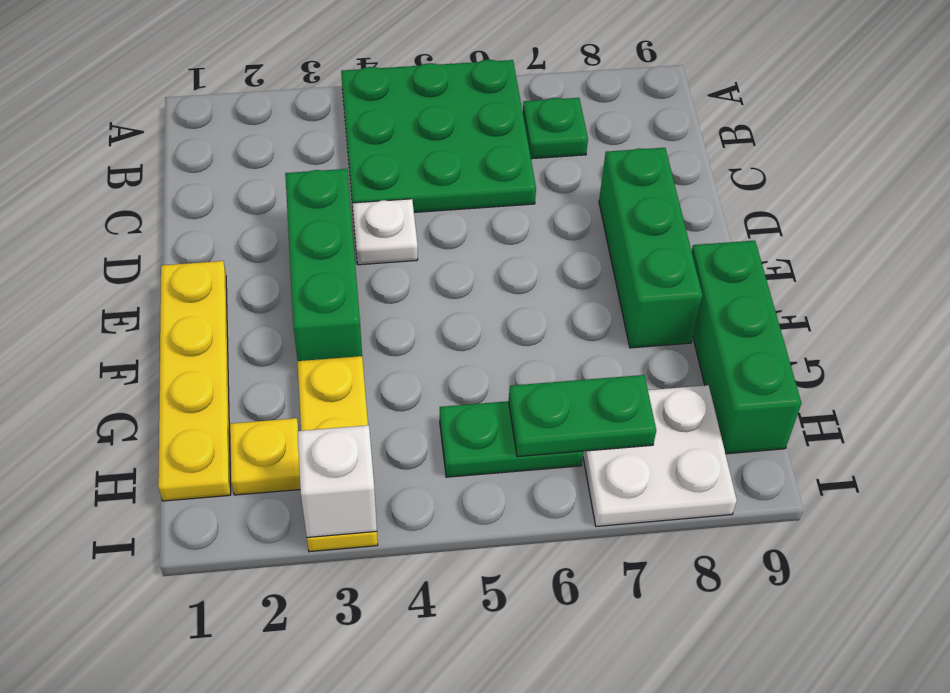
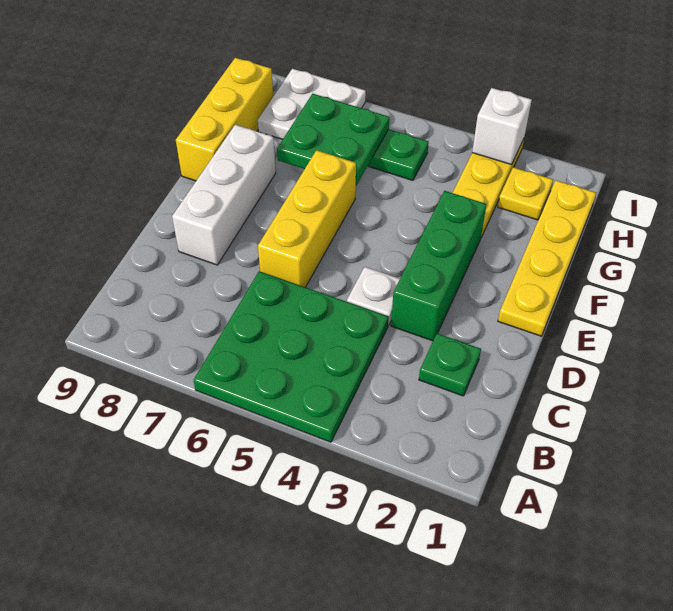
green 1x1 plate [523,98,588,159] -> green 1x1 plate moved to [419,333,481,396]
none -> yellow 1x3 brick [258,150,356,287]
green 1x3 brick [599,148,702,348] -> white 1x3 brick [172,125,276,265]
green 1x3 brick [692,241,801,454] -> yellow 1x3 brick [176,58,273,181]
green 1x2 plate [509,375,656,457] -> green 2x2 plate [277,94,389,185]

